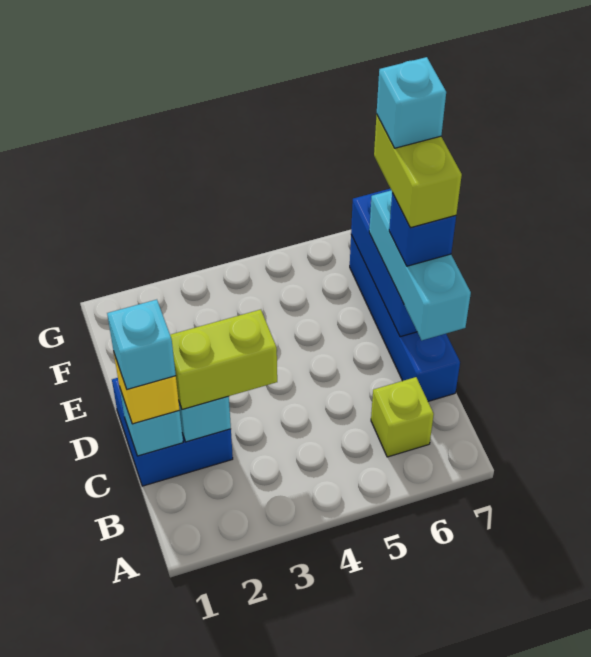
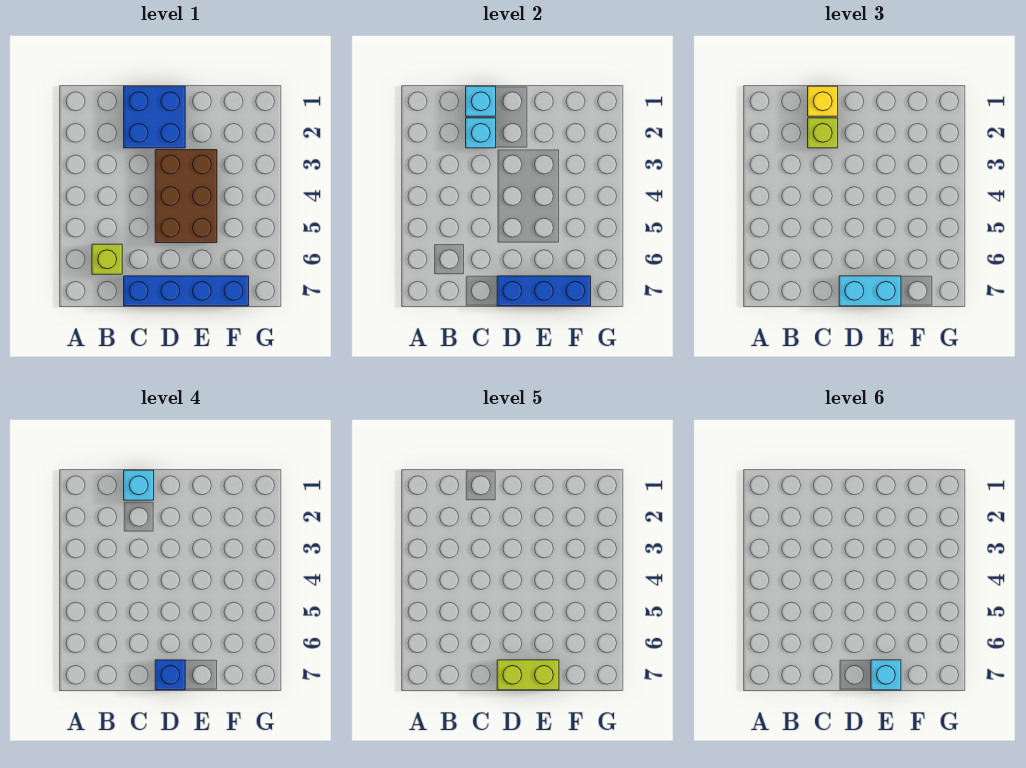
lime 1x2 brick [170,310,277,410] -> lime 1x1 brick [808,118,838,148]
cyan 1x3 brick [369,190,471,340] -> cyan 1x2 brick [839,276,901,306]
none -> brown 2x3 brick [155,150,217,243]

